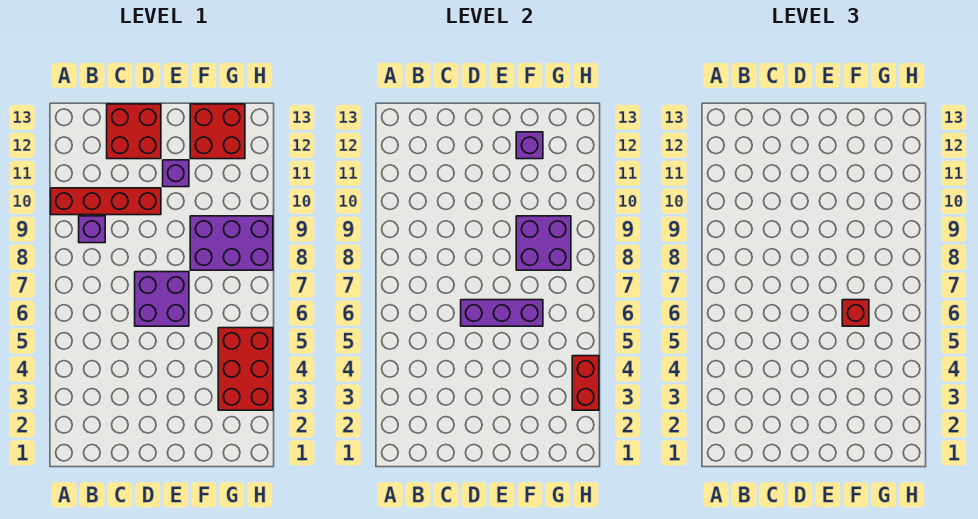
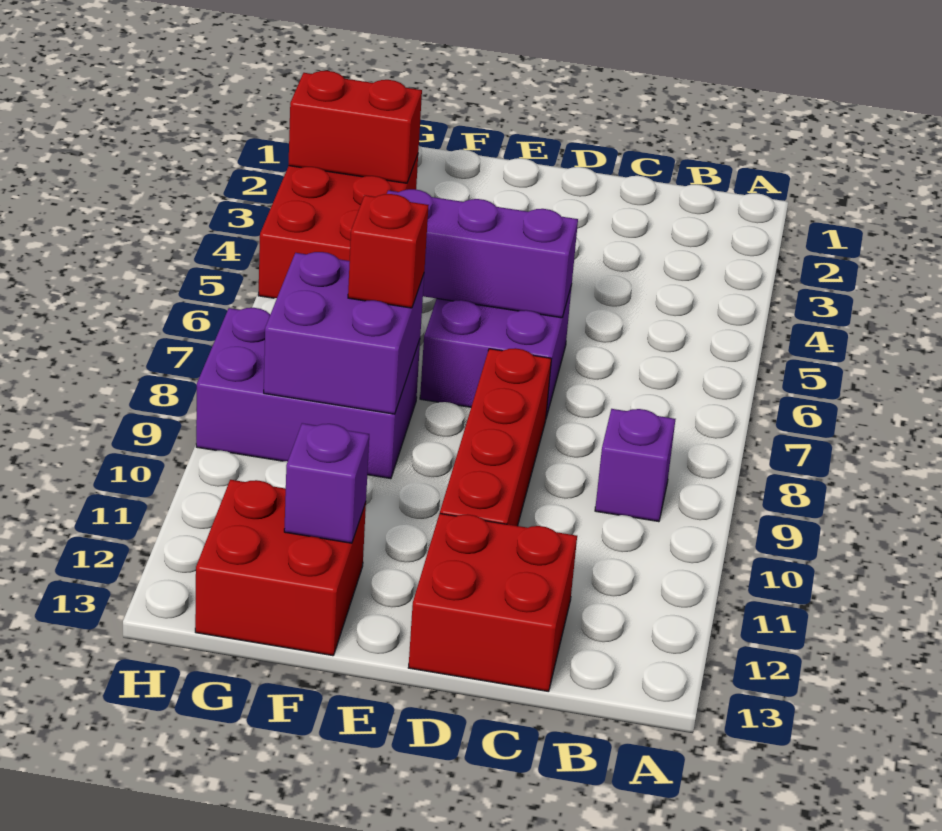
red 1x4 brick [51,188,161,215] -> red 1x4 brick turned to [440,348,551,526]
purple 1x1 brick [163,160,189,187] -> none
red 1x1 brick [842,300,869,326] -> red 1x1 brick moved to [348,194,429,308]
red 1x2 brick [572,356,599,410] -> red 1x2 brick turned to [288,71,422,183]

